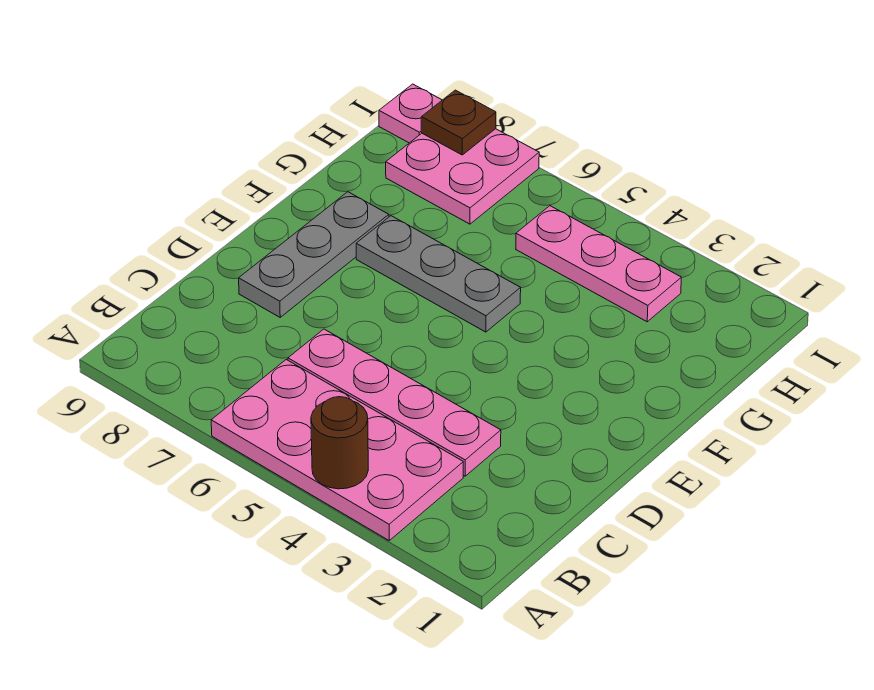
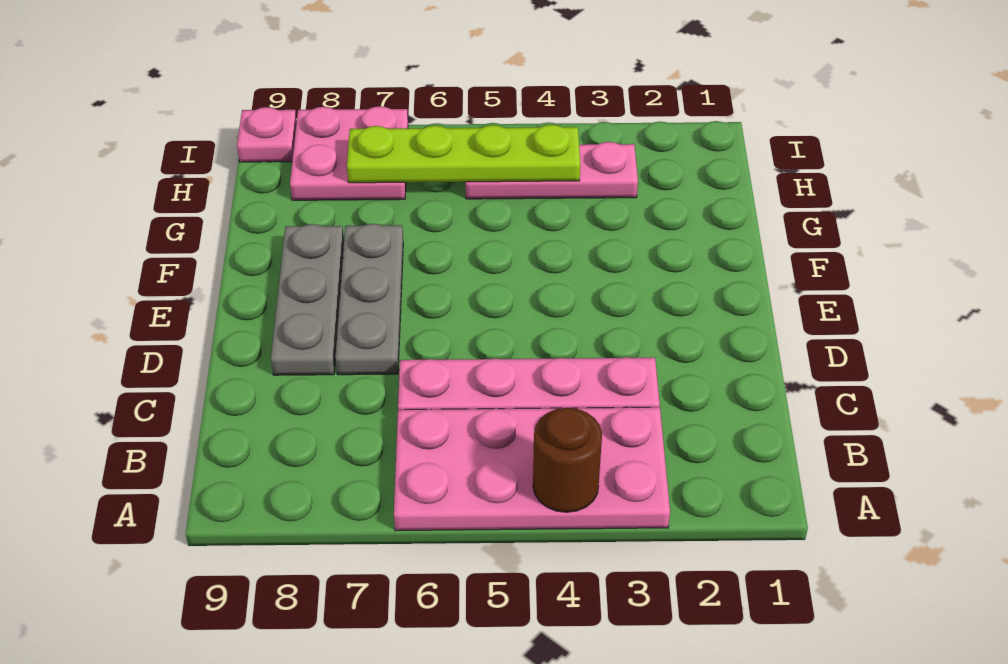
grey 1x3 plate [356,216,521,332] -> grey 1x3 plate turned to [335,224,403,375]
none -> lime 1x4 plate [347,125,580,183]
brown 1x1 plate [421,90,496,155] -> none

